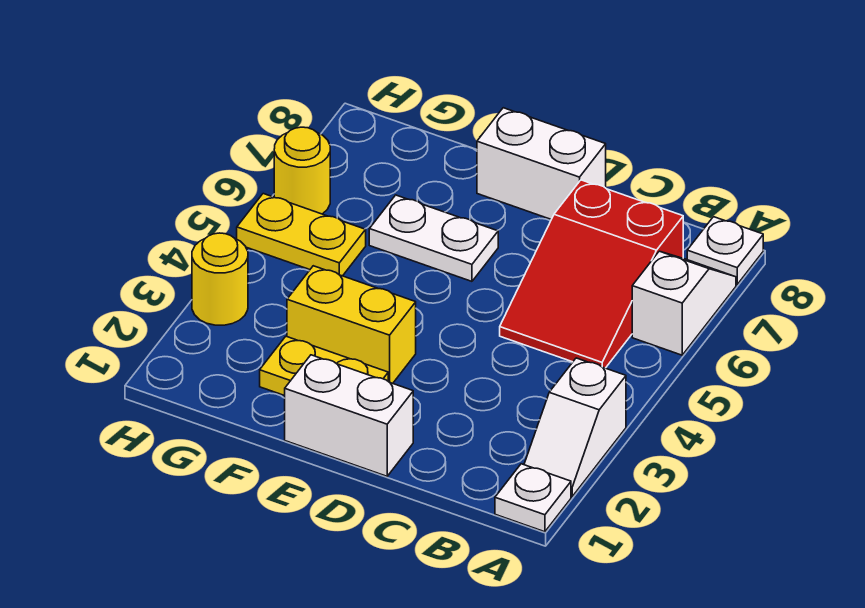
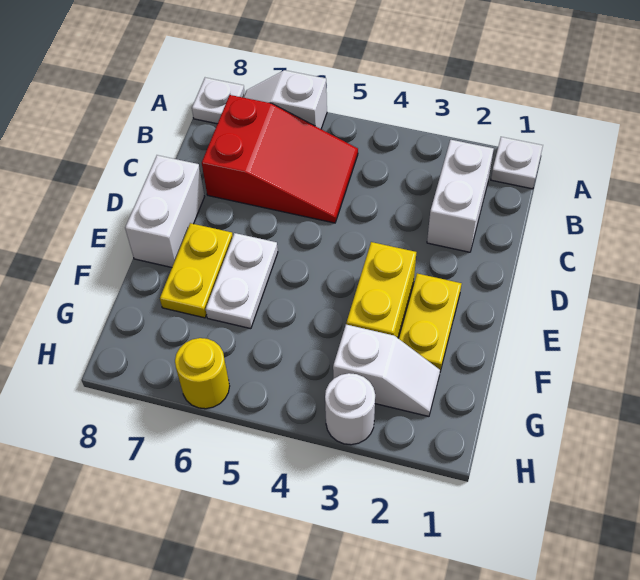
white 1x2 slope [524,358,626,496] -> white 1x2 slope moved to [333,325,440,416]
white 1x2 brick [285,355,413,476] -> white 1x2 brick moved to [427,140,494,252]
yellow 1x2 plate [237,194,366,276] -> yellow 1x2 plate moved to [160,223,233,318]
yellow 1x1 round brick [192,233,248,325] -> white 1x1 round brick [325,373,375,445]

